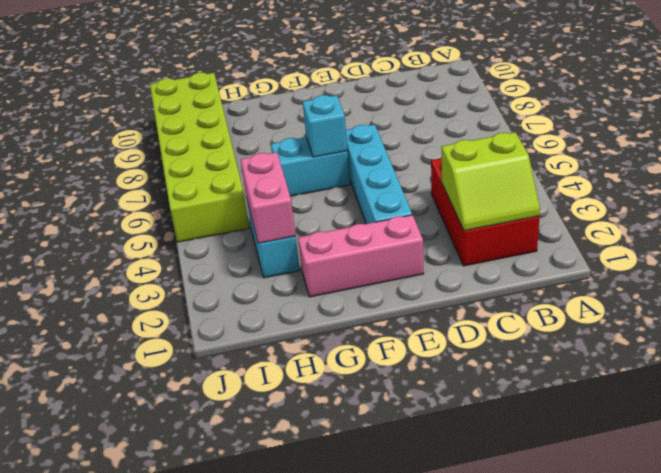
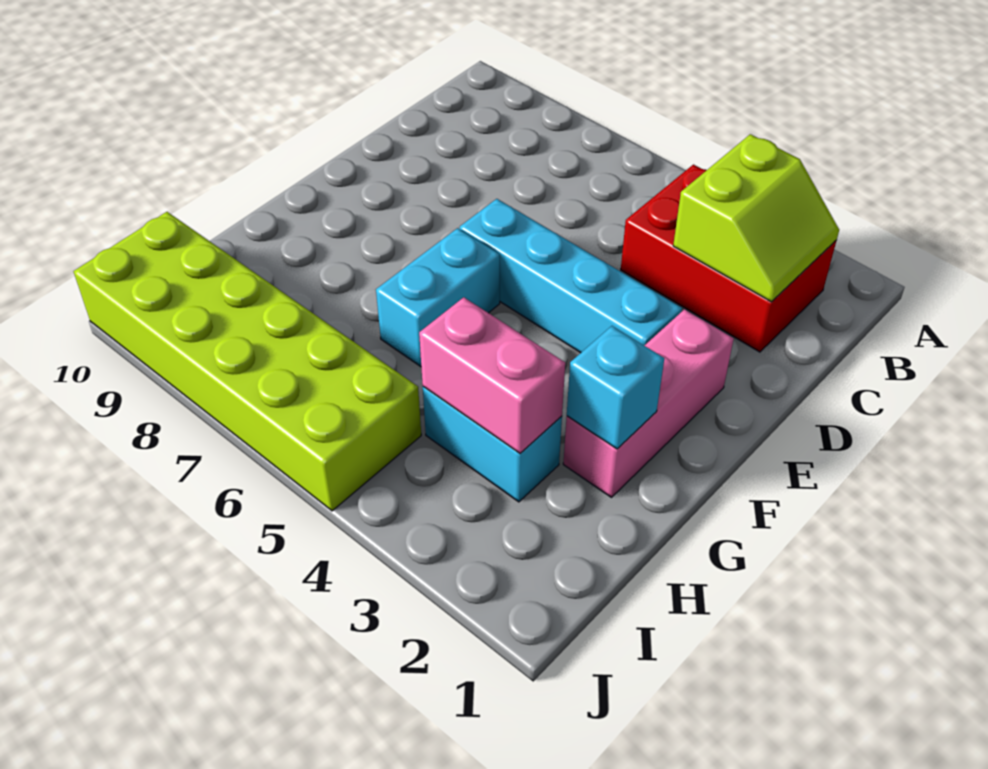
cyan 1x1 brick [303,95,347,157] -> cyan 1x1 brick moved to [567,326,664,449]

